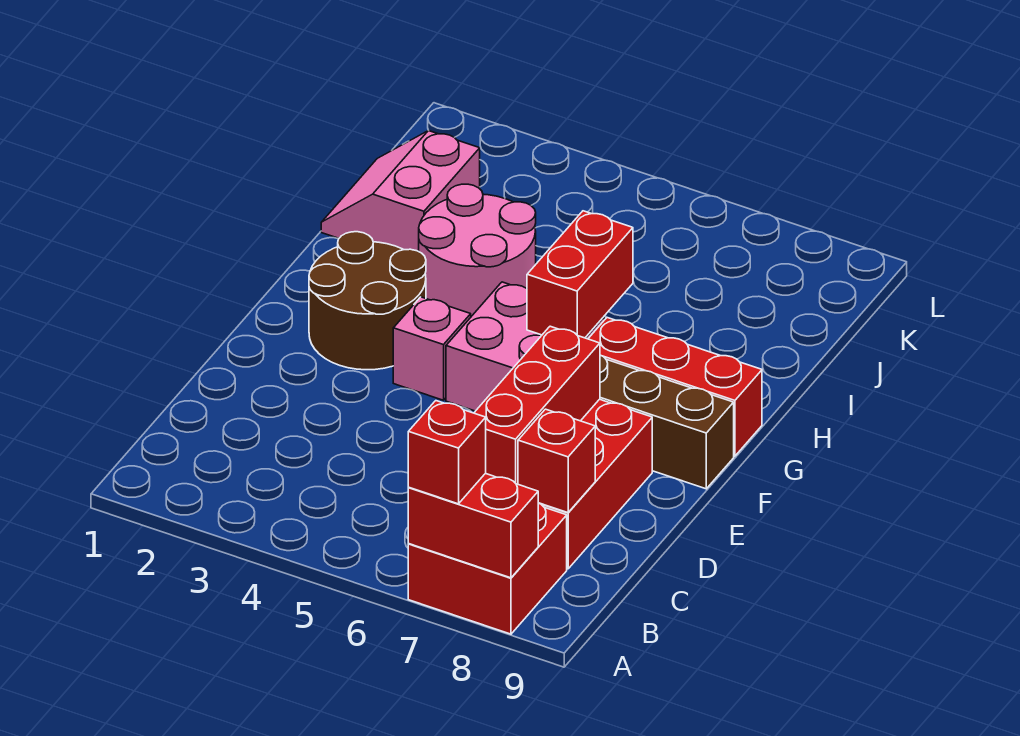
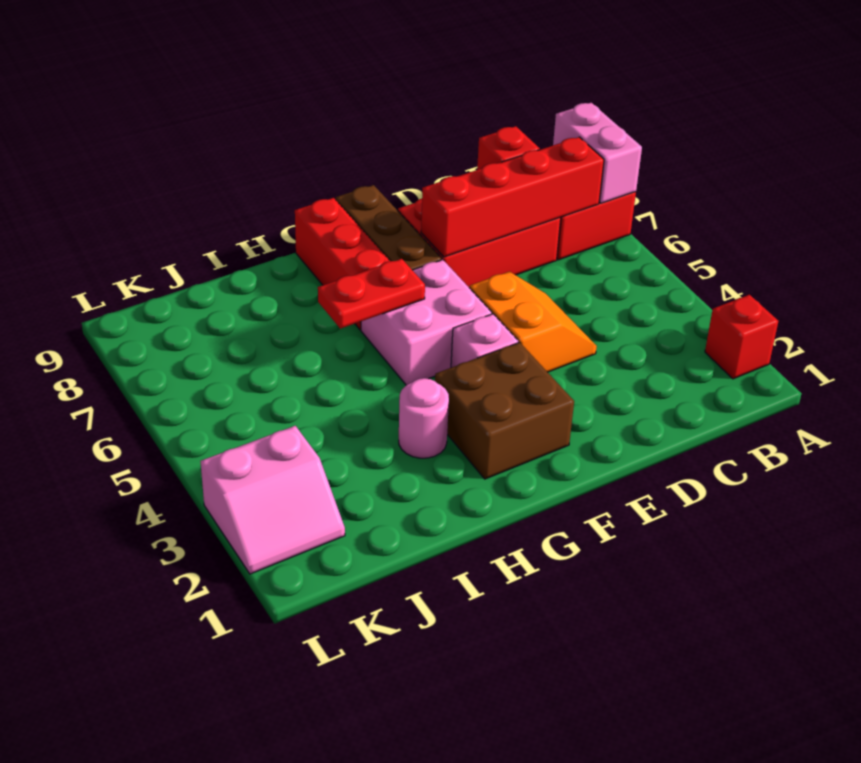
red 1x2 brick [408,473,538,578] -> pink 1x2 brick [553,103,642,203]
red 1x1 brick [408,401,486,504] -> red 1x1 brick moved to [705,295,778,379]
red 1x3 brick [474,326,600,484] -> red 1x4 brick [421,137,604,257]
none -> orange 2x2 slope [470,272,597,372]
brown 2x2 round brick [309,232,426,370] -> brown 2x2 brick [435,342,574,479]
red 1x2 brick [527,211,633,338] -> red 1x2 plate [318,259,425,328]
pink 2x2 round brick [419,184,536,316] -> pink 1x1 round brick [399,378,449,458]
pink 2x2 slope [321,131,480,251] -> pink 2x2 slope moved to [201,426,345,574]

